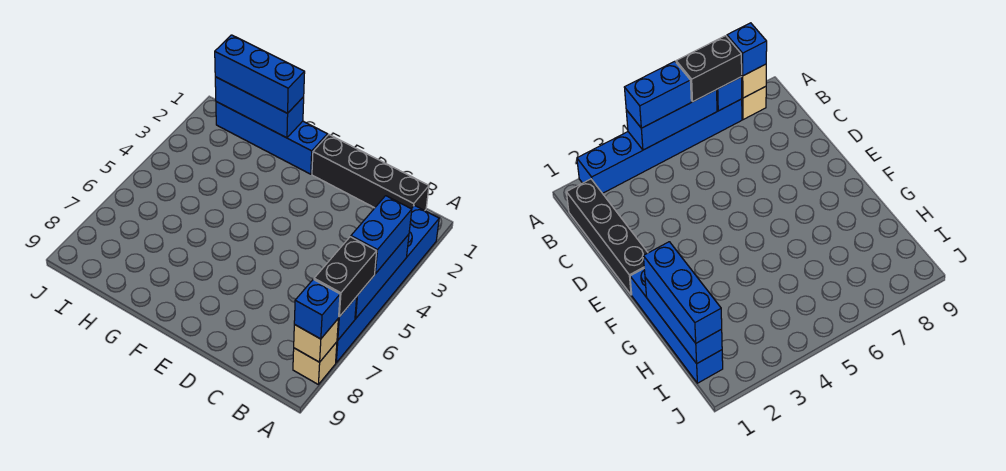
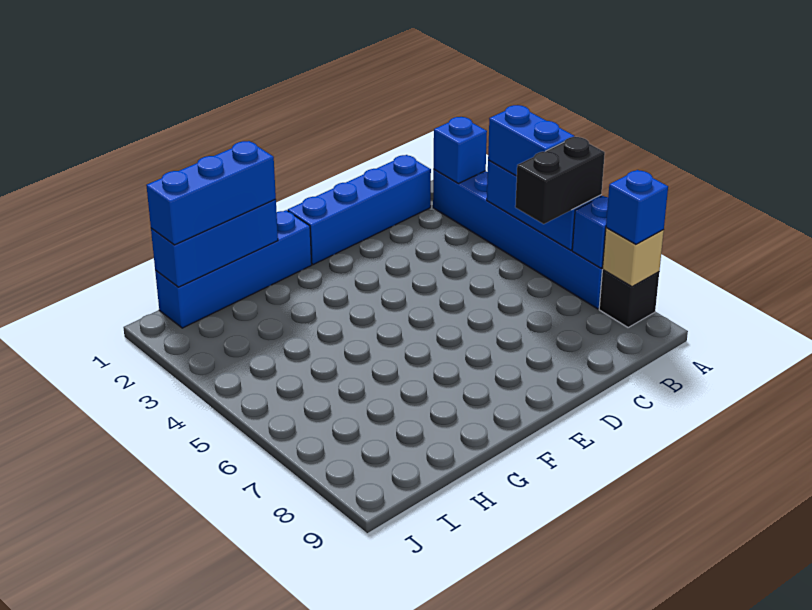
none -> blue 1x1 brick [434,117,487,184]
black 1x2 brick [314,237,377,317] -> black 1x2 brick turned to [515,137,605,224]
tan 1x1 brick [293,342,337,384] -> black 1x1 brick [599,270,659,327]
black 1x4 brick [312,135,429,211] -> blue 1x4 brick [288,155,431,265]

